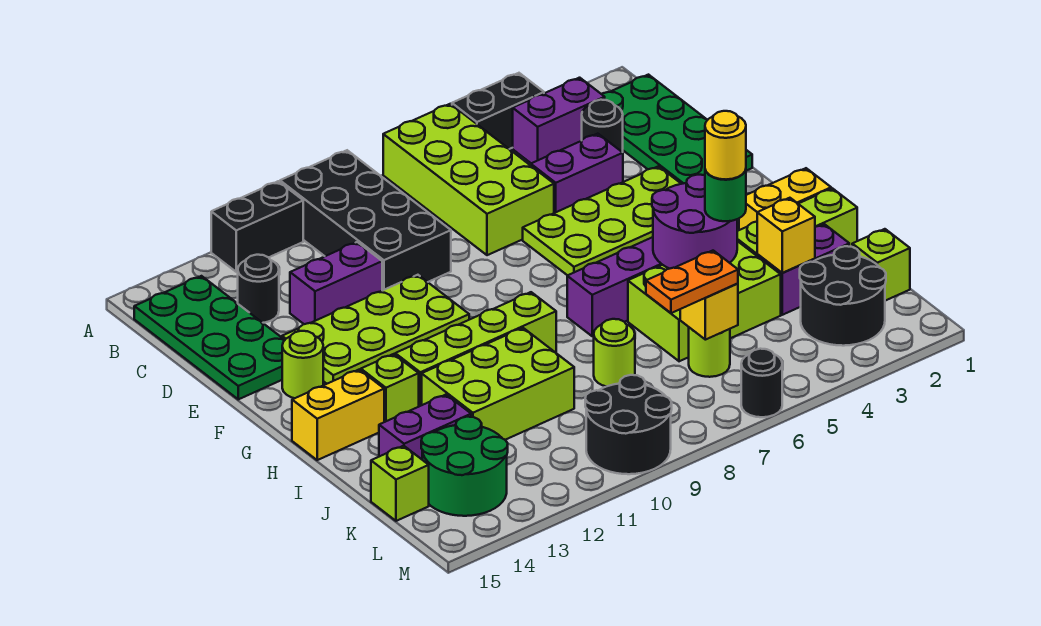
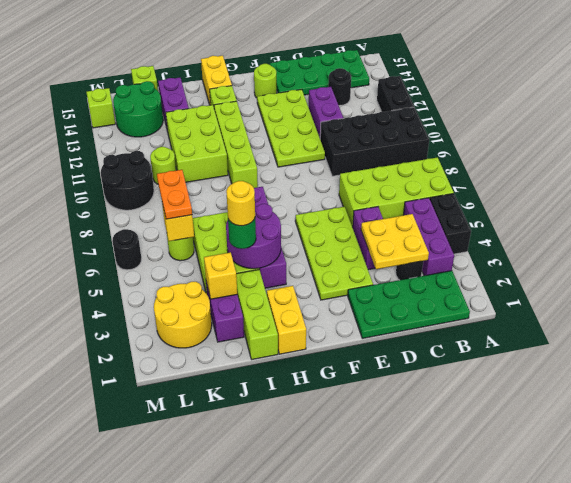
purple 1x2 brick [513,78,605,163] -> purple 1x3 brick [404,198,454,276]
none -> yellow 2x2 plate [361,214,429,269]
lime 1x1 round brick [594,319,635,387] -> lime 1x1 round brick moved to [150,147,176,184]
lime 1x1 brick [852,229,910,301] -> lime 1x1 brick moved to [86,88,115,128]
black 2x2 round brick [800,246,886,346] -> yellow 2x2 round brick [154,282,212,348]

